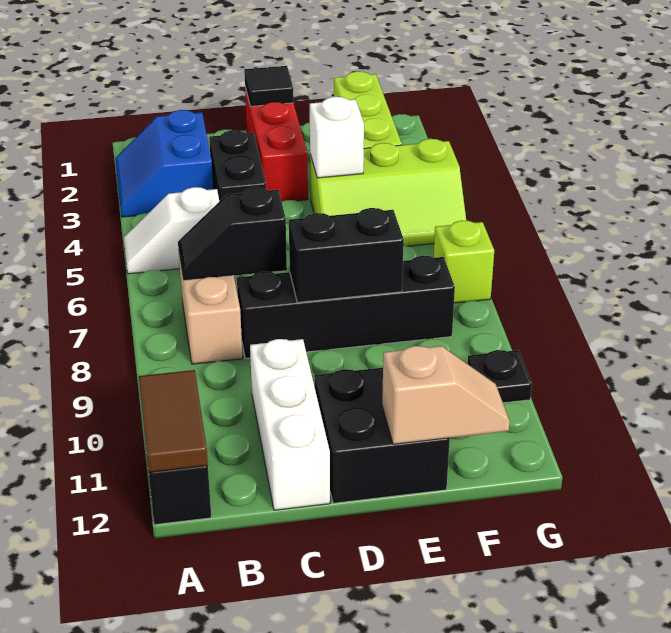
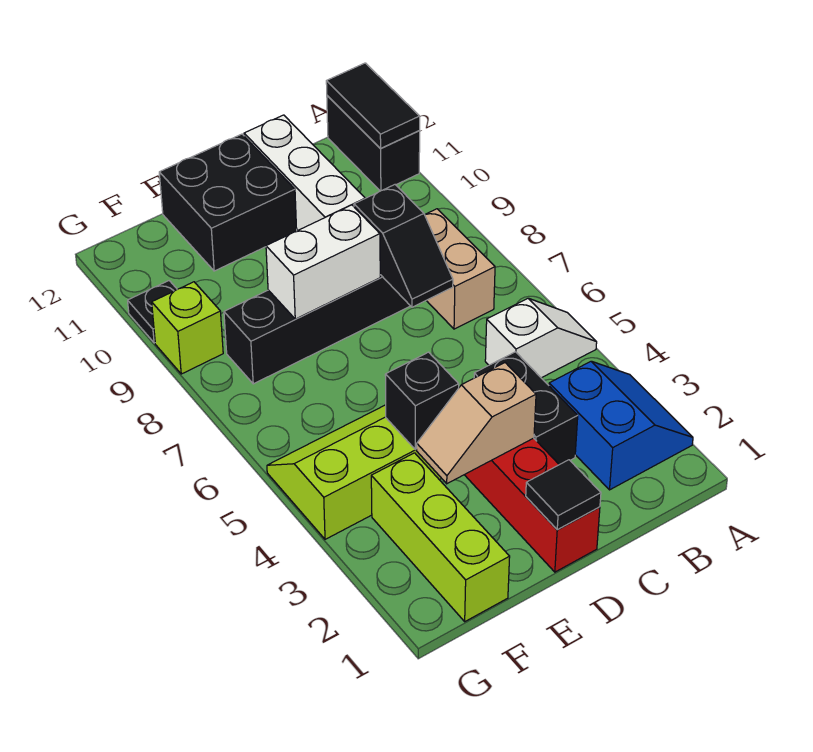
brown 1x2 tile [139,370,208,472] -> black 1x2 tile [326,63,420,148]
black 1x2 slope [178,188,287,281] -> black 1x2 slope turned to [354,185,453,307]
black 1x2 brick [289,208,404,302] -> white 1x2 brick [266,205,380,319]
white 1x1 brick [310,97,364,178] -> black 1x1 brick [385,352,459,449]
tan 1x2 slope [382,346,510,444] -> tan 1x2 slope moved to [417,363,536,484]
lime 1x1 brick [434,220,494,303] -> lime 1x1 brick moved to [152,282,223,374]

